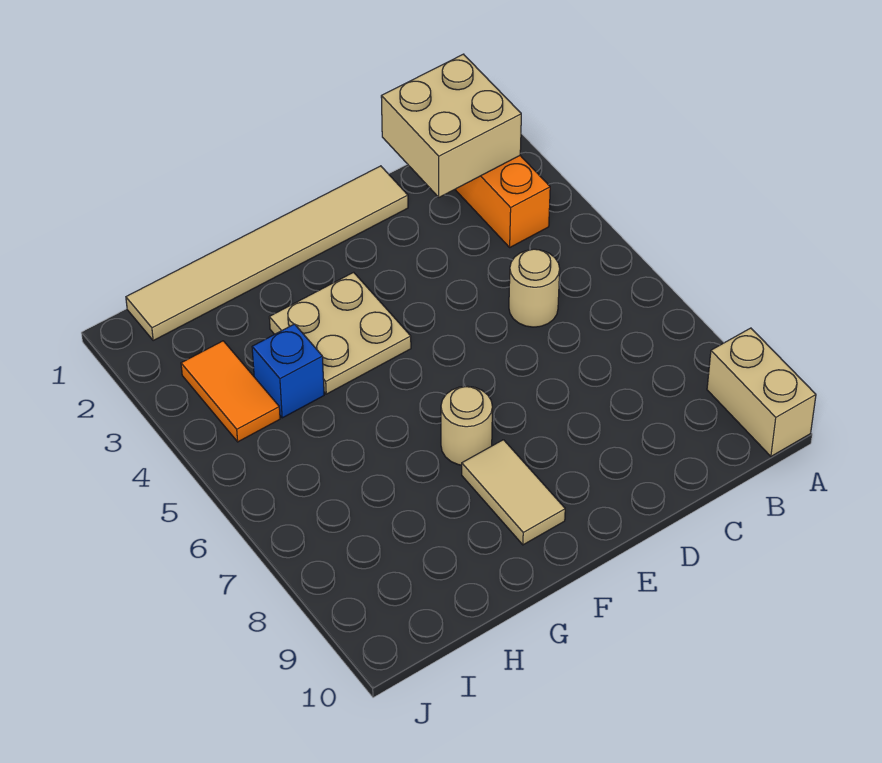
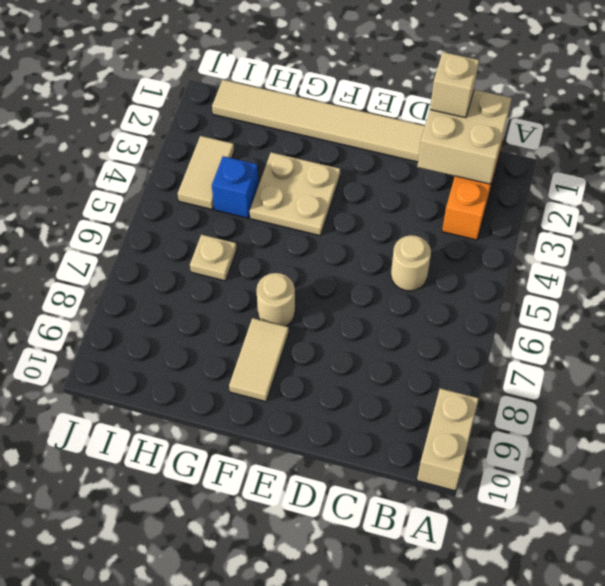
none -> tan 1x1 brick [430,52,479,118]
none -> tan 1x1 plate [190,235,237,281]
orange 1x2 tile [181,341,280,442] -> tan 1x2 tile [178,136,234,209]

